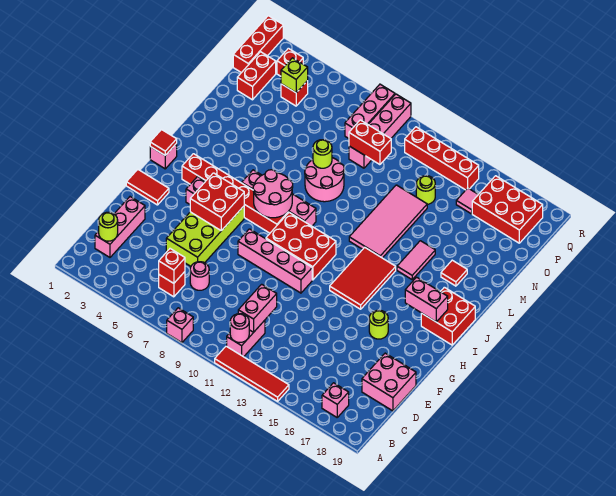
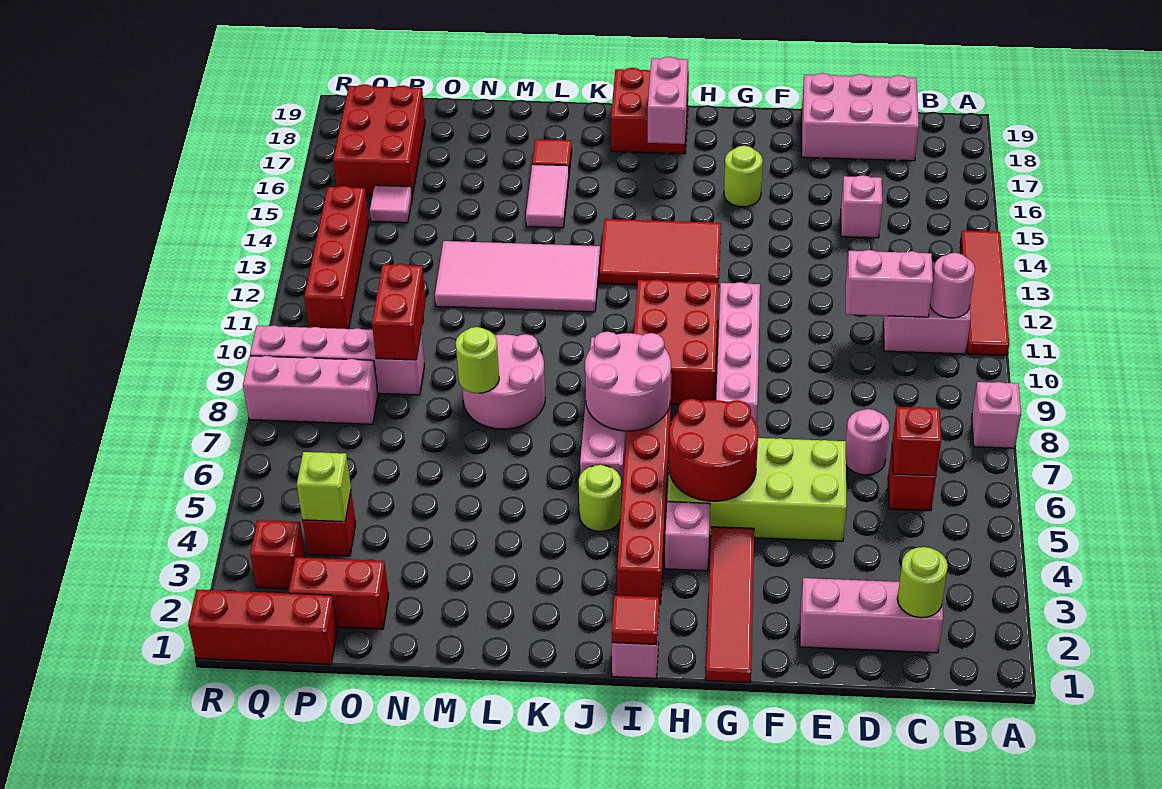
pink 1x1 brick [322,383,349,417] -> pink 1x1 brick moved to [841,175,882,238]
pink 2x2 brick [362,353,416,411] -> pink 2x3 brick [802,73,919,161]
red 1x2 tile [126,170,169,205] -> red 1x4 tile [706,527,754,683]
red 2x2 brick [190,173,244,231] -> red 2x2 round brick [669,399,758,501]
pink 1x2 tile [397,241,435,279] -> pink 1x2 tile turned to [526,164,569,228]
lime 1x1 round brick [416,176,435,204] -> lime 1x1 round brick moved to [579,465,621,532]

